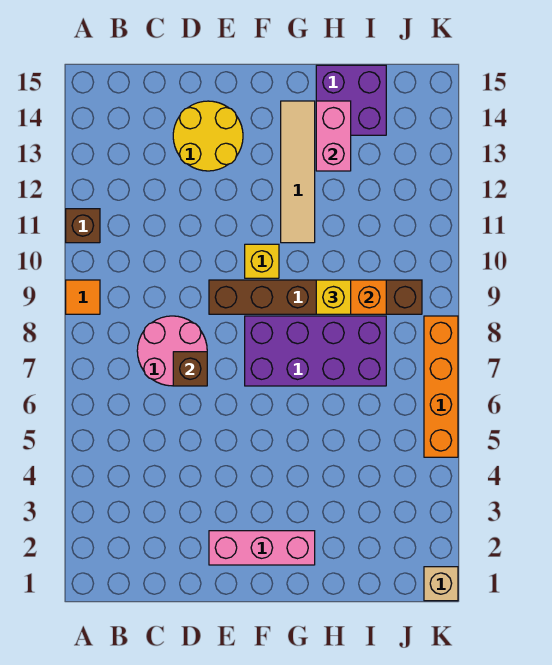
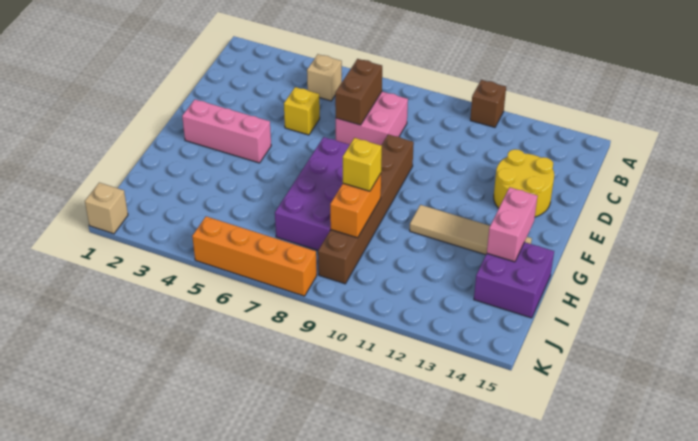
orange 1x1 tile [66,280,100,314] -> none
none -> tan 1x1 brick [307,54,342,101]
pink 2x2 round brick [137,316,207,386] -> pink 2x2 brick [336,92,408,145]
brown 1x1 brick [173,352,207,386] -> brown 1x2 brick [335,59,382,125]
pink 1x3 brick [209,531,315,565] -> pink 1x3 brick turned to [182,99,271,163]
yellow 1x1 brick [245,244,279,278] -> yellow 1x1 brick moved to [284,87,320,135]
pink 1x2 brick [316,101,351,171] -> pink 1x2 brick turned to [487,187,538,262]

